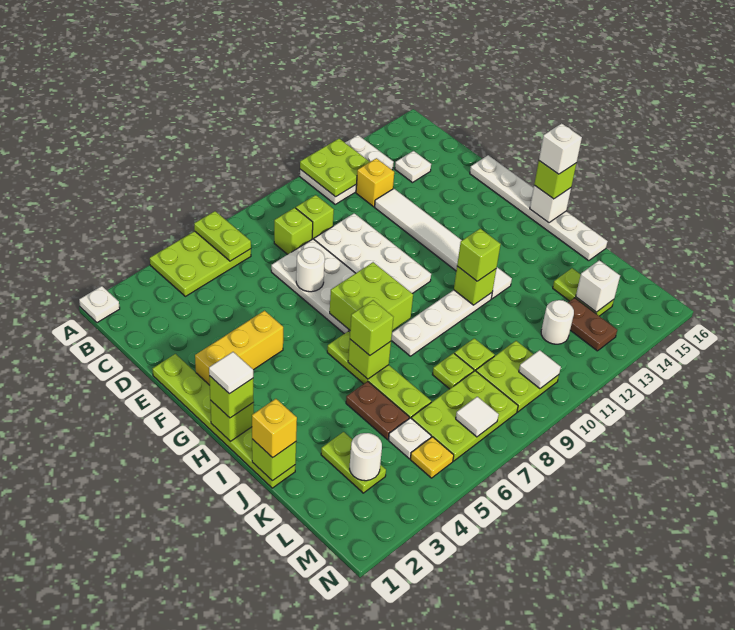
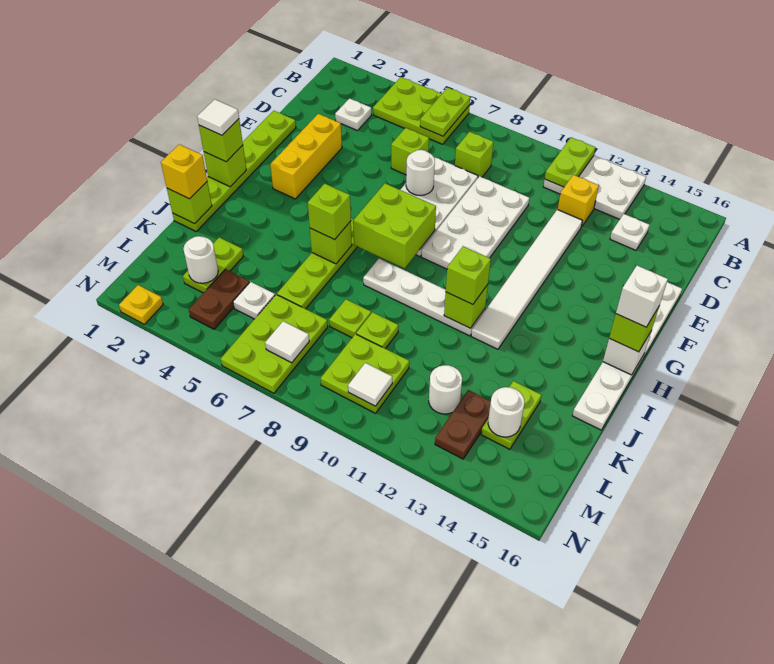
white 1x1 plate [79,286,120,323] -> white 1x1 plate moved to [335,98,371,131]
lime 2x2 plate [300,139,370,197] -> lime 1x2 plate [545,138,595,187]
lime 1x1 brick [296,195,334,239] -> lime 1x1 brick moved to [391,128,429,175]
yellow 1x3 brick [195,311,283,385] -> yellow 1x3 brick turned to [270,114,342,199]
brown 1x2 plate [346,381,409,439] -> brown 1x2 plate moved to [189,269,250,329]
lime 2x3 plate [411,371,518,461] -> lime 2x3 plate turned to [221,295,328,393]
white 1x1 brick [576,260,620,312] -> white 1x1 round brick [488,387,524,437]
yellow 1x1 plate [410,437,454,478] -> yellow 1x1 plate moved to [119,285,163,324]

